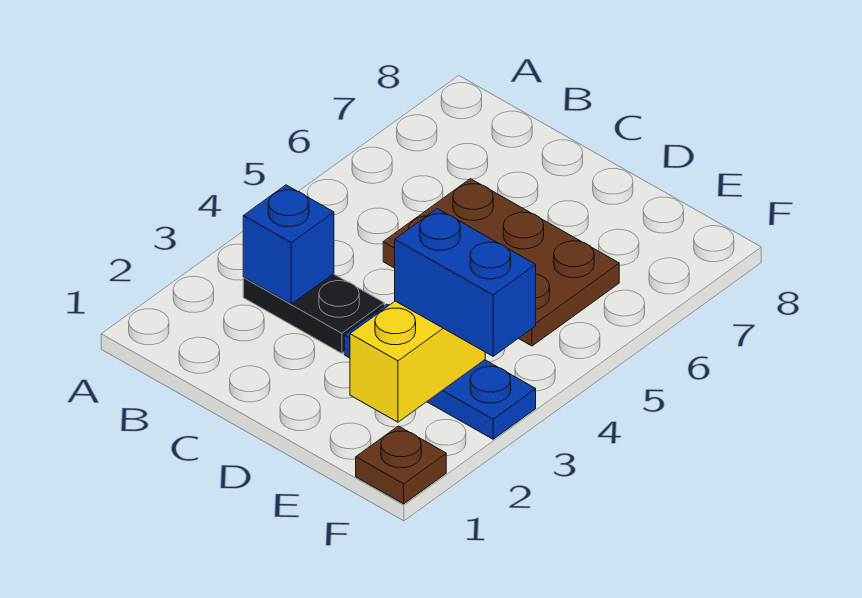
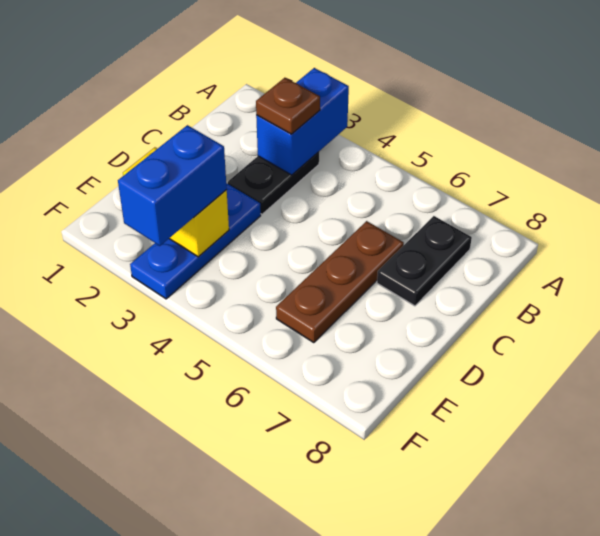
blue 1x1 brick [243,185,334,304] -> blue 1x2 brick [256,68,349,175]
none -> black 1x2 plate [377,216,472,306]
brown 2x3 plate [383,179,619,346] -> brown 1x3 plate [276,221,404,343]
brown 1x1 plate [356,426,446,504] -> brown 1x1 plate moved to [256,78,320,134]

